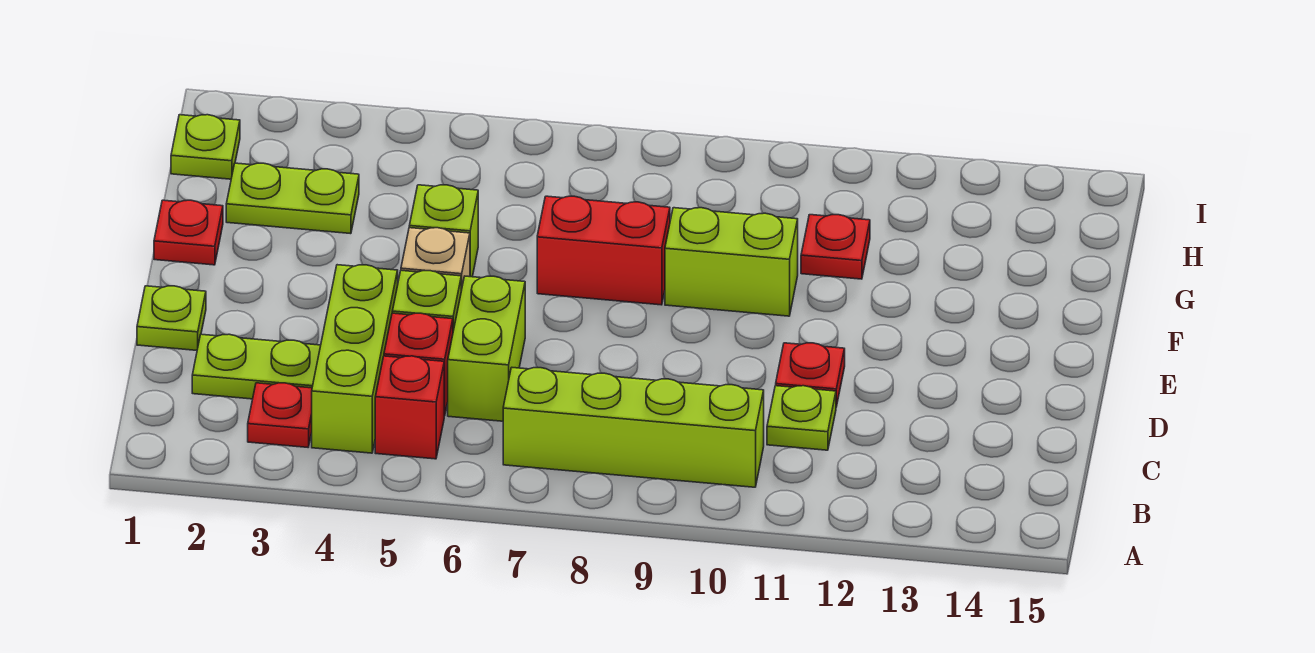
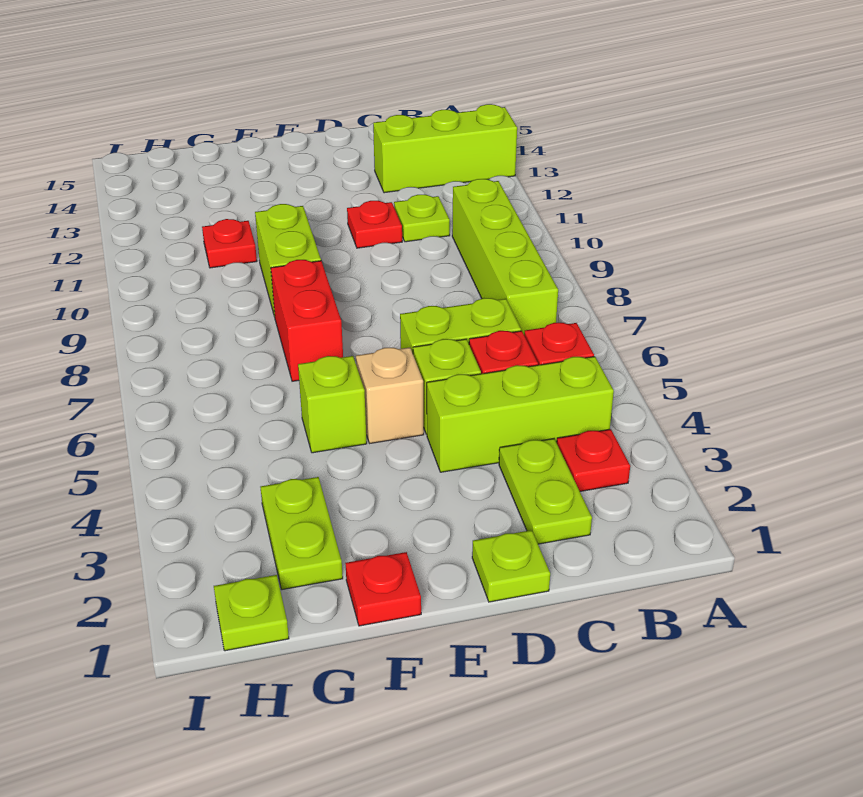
none -> lime 1x3 brick [373,104,517,193]

